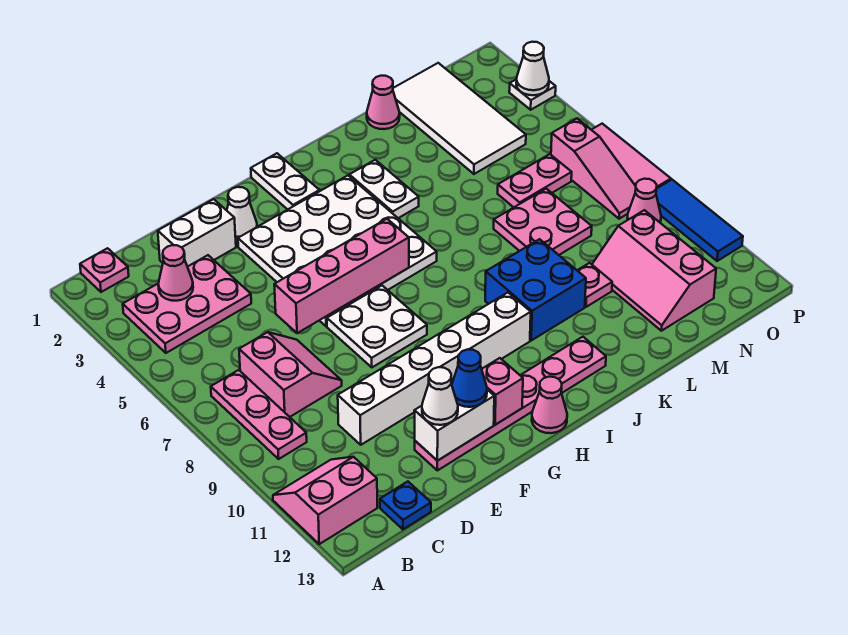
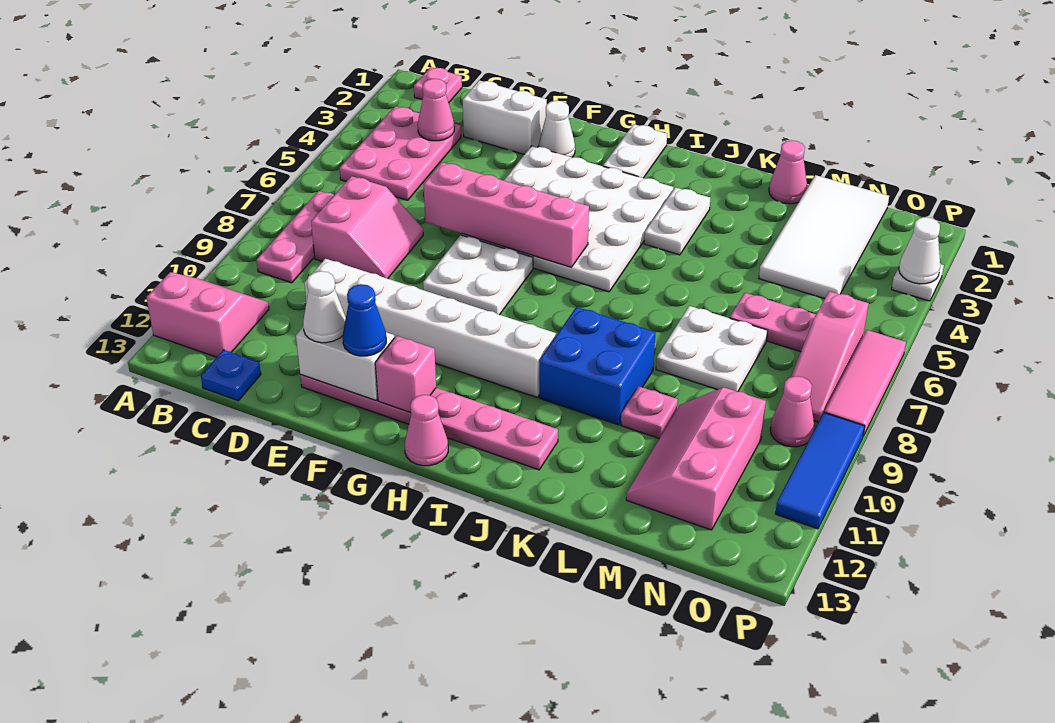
pink 2x3 plate [123,255,251,353] -> pink 2x3 plate turned to [340,106,461,200]
pink 2x2 plate [494,189,592,255] -> white 2x2 plate [656,306,768,391]

